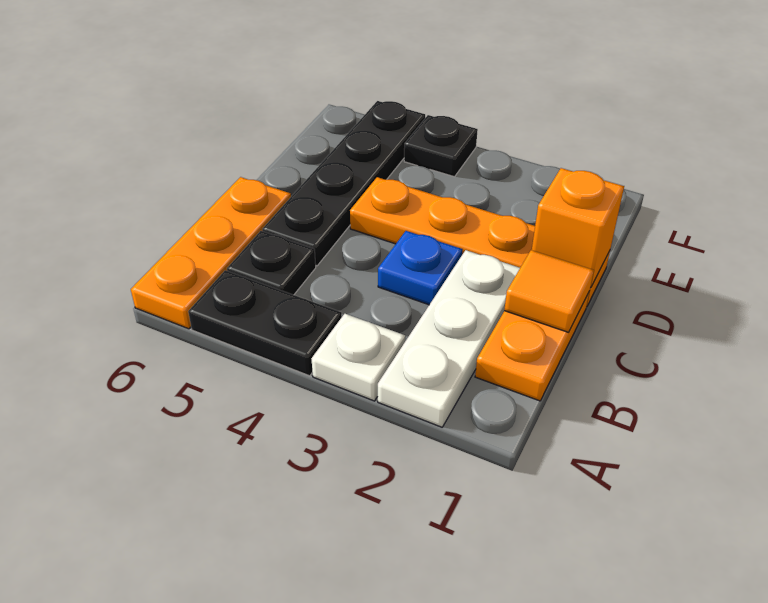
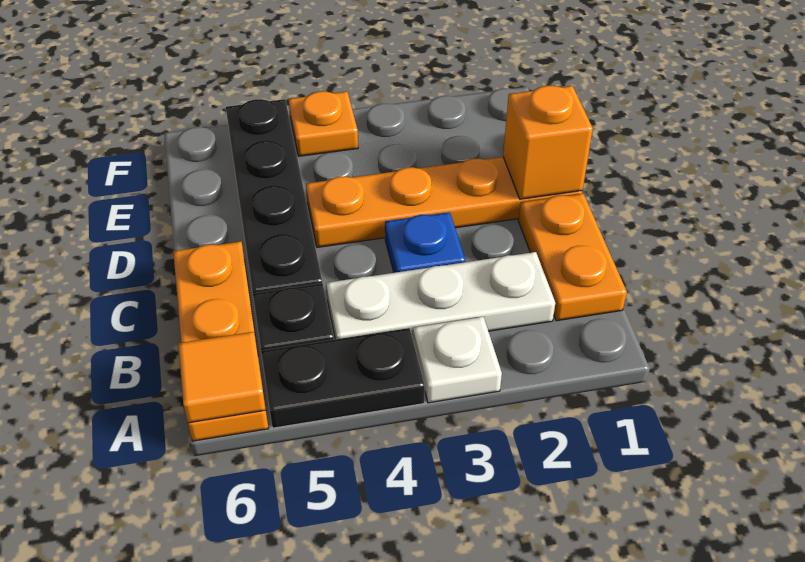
white 1x3 plate [378,250,520,427] -> white 1x3 plate turned to [326,252,555,339]
orange 1x1 tile [504,250,594,332] -> orange 1x1 tile moved to [178,332,266,423]
black 1x1 plate [404,115,478,177] -> orange 1x1 plate [289,91,358,156]

